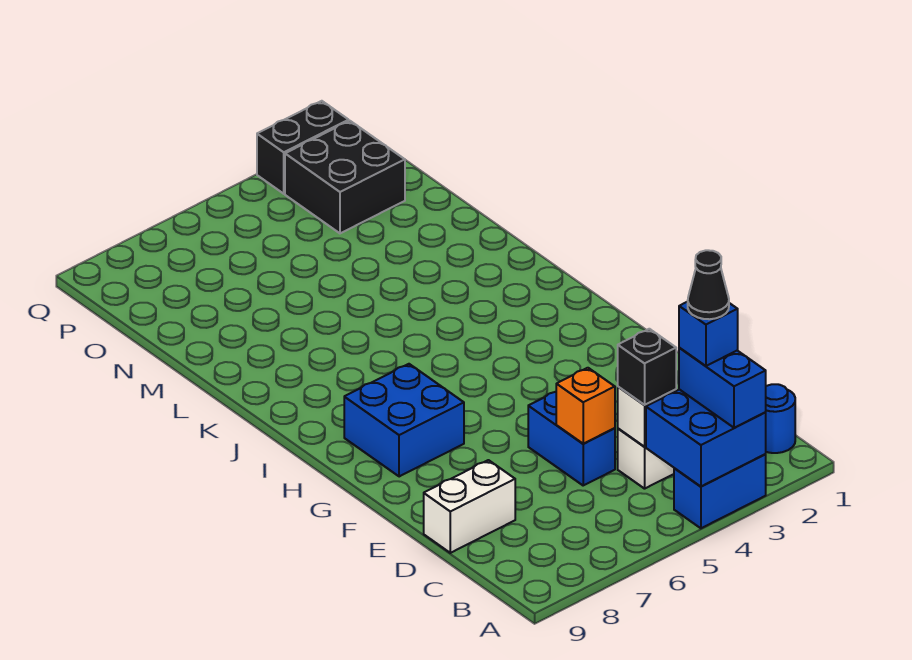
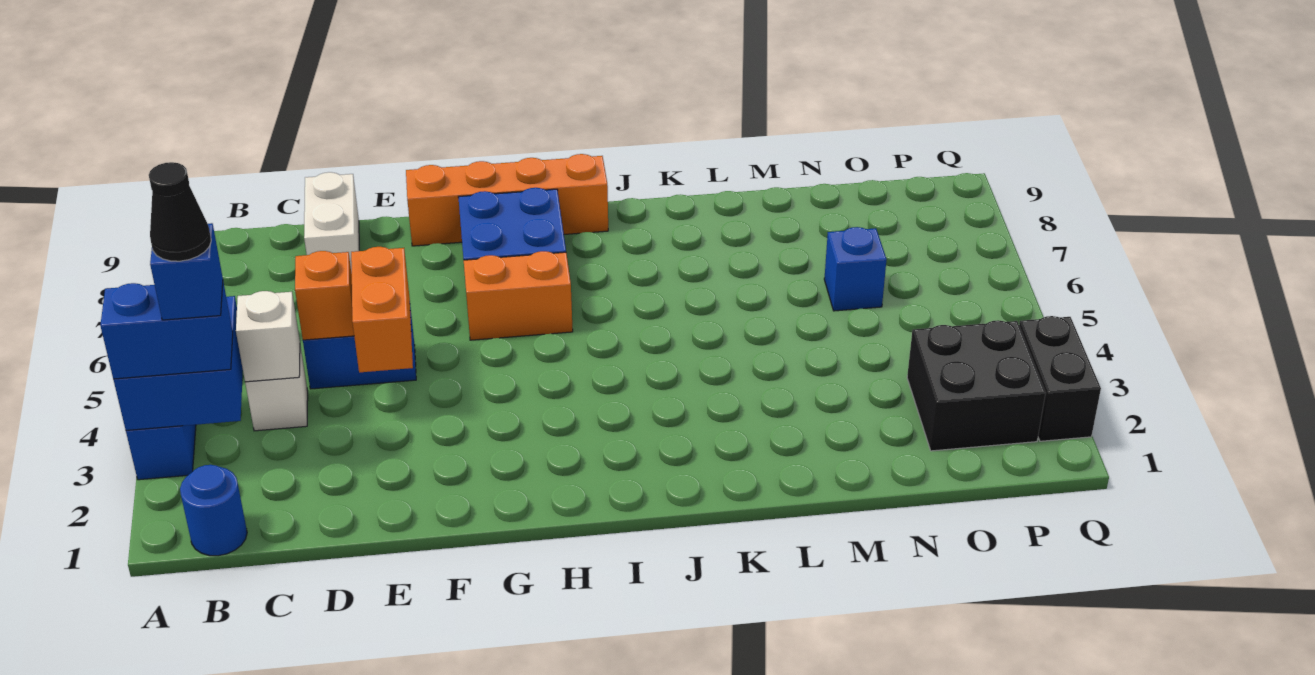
black 1x1 brick [618,329,676,405] -> none
none -> orange 1x2 brick [351,247,413,372]
none -> orange 1x4 brick [406,154,608,246]
none -> orange 1x2 brick [464,251,573,340]
none -> blue 1x1 brick [824,227,887,311]

